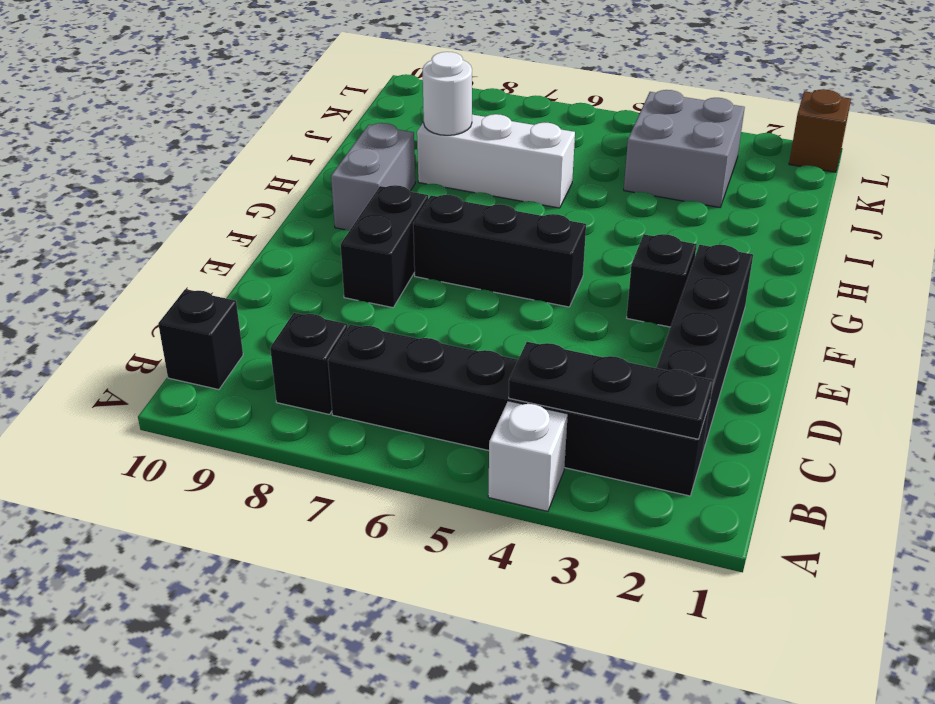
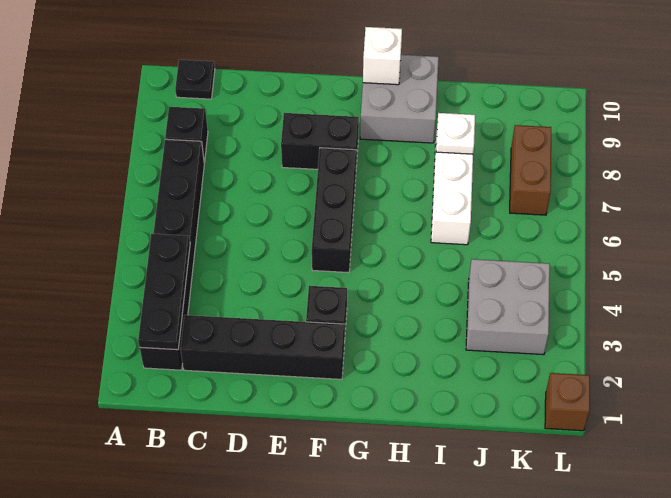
white 1x1 brick [488,401,568,511] -> white 1x1 brick moved to [363,27,402,85]
black 1x1 brick [158,290,243,390] -> black 1x1 plate [175,60,215,99]
grey 1x2 brick [331,123,415,230] -> grey 2x2 brick [360,55,439,143]
white 1x1 round brick [423,52,472,135] -> white 1x1 plate [436,113,475,154]
none -> brown 1x2 brick [510,125,551,215]

